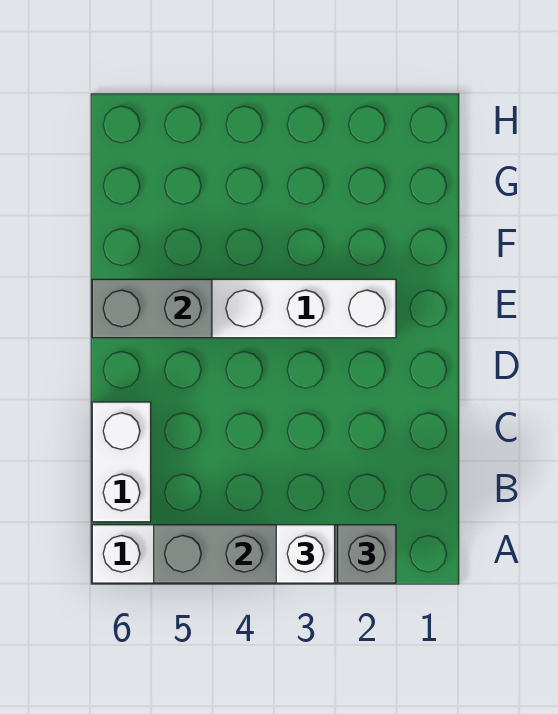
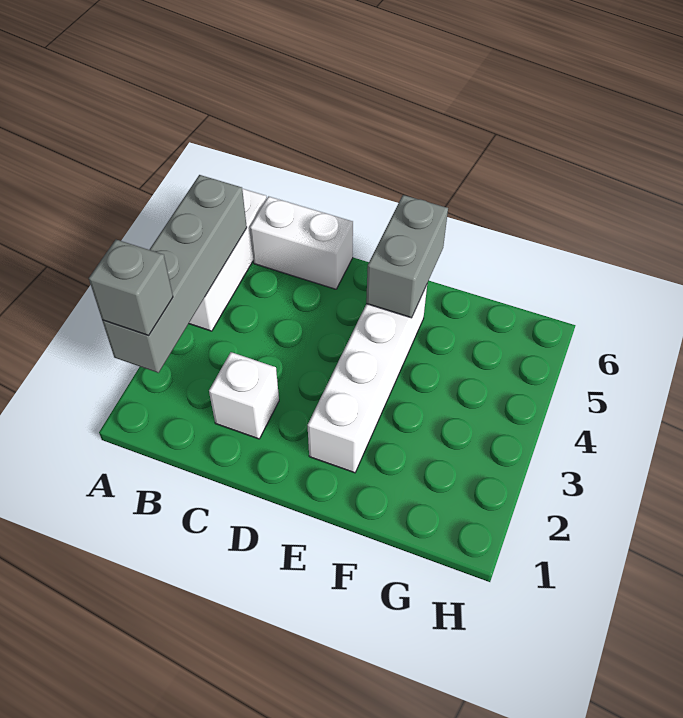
white 1x1 brick [276,525,335,583] -> white 1x1 brick moved to [209,352,279,439]

